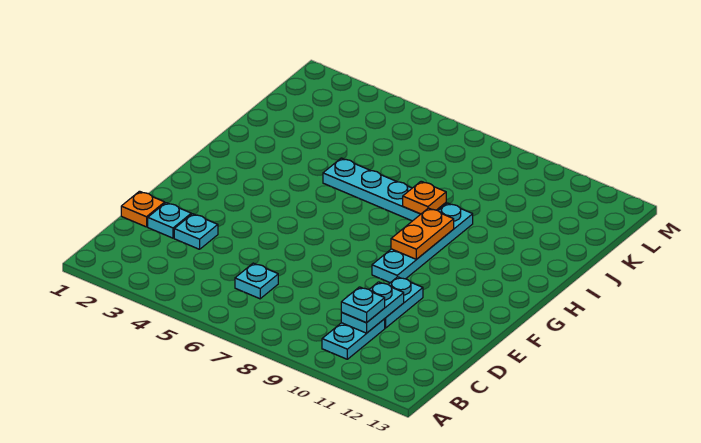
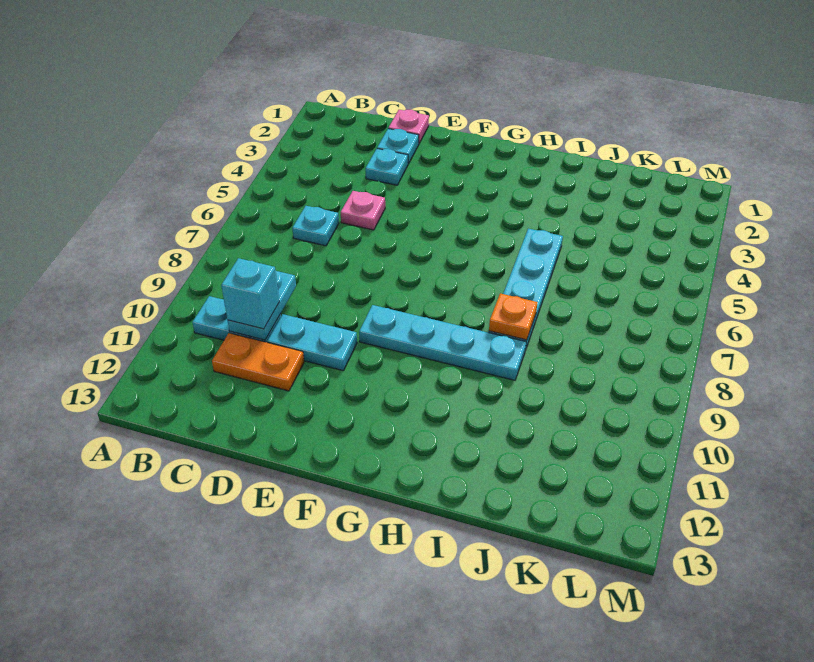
cyan 1x2 plate [341,282,404,333] -> cyan 1x2 plate turned to [228,271,296,340]
cyan 1x1 plate [341,287,385,323] -> cyan 1x1 brick [221,258,279,329]
orange 1x1 plate [121,191,165,227] -> pink 1x1 plate [388,110,429,143]
none -> pink 1x1 plate [341,191,385,230]
orange 1x2 plate [391,208,454,259] -> orange 1x2 plate moved to [212,333,304,391]

